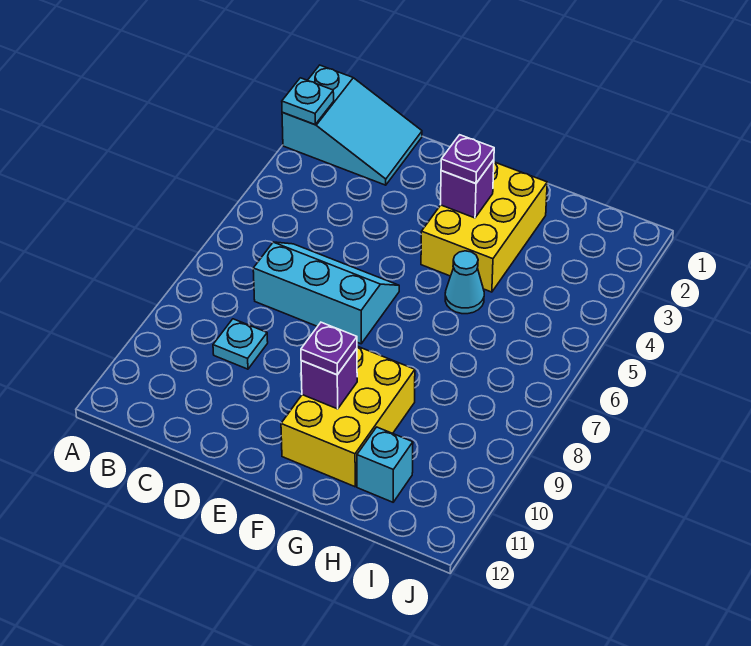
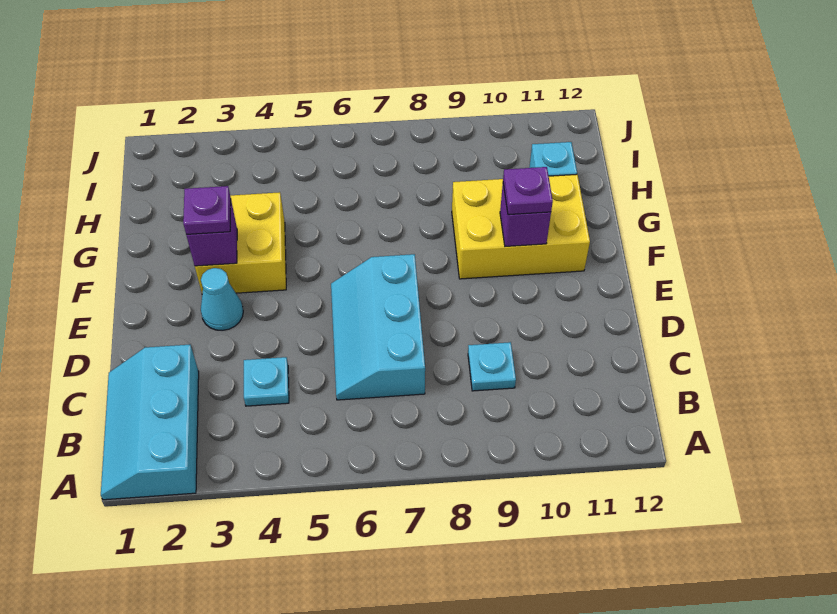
cyan 2x3 slope [282,65,422,185] -> cyan 2x3 slope turned to [101,345,199,500]
cyan 1x1 plate [282,78,334,125] -> cyan 1x1 plate moved to [244,357,289,406]
yellow 2x3 brick [421,162,547,292] -> yellow 2x2 brick [195,192,286,294]
cyan 1x1 cone [445,251,484,314] -> cyan 1x1 cone moved to [201,268,243,331]

